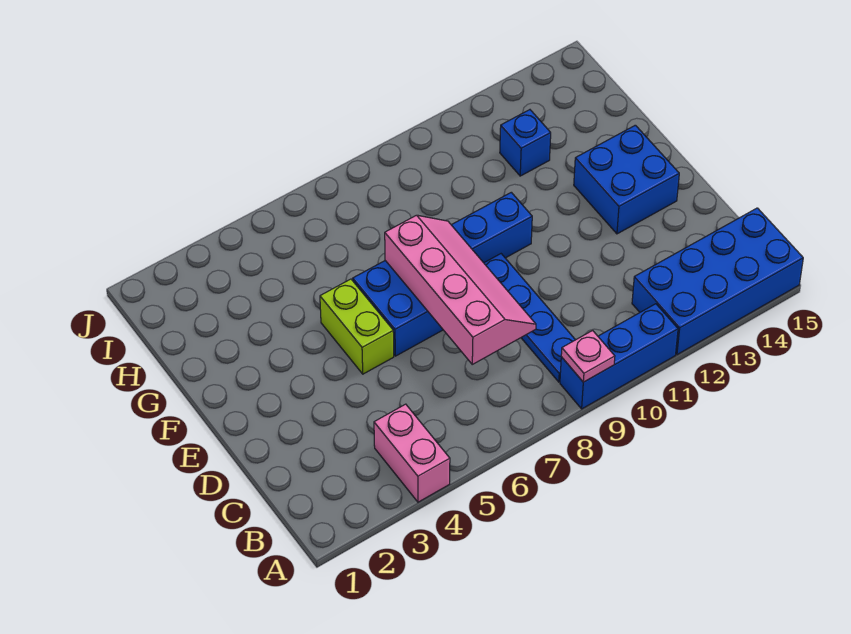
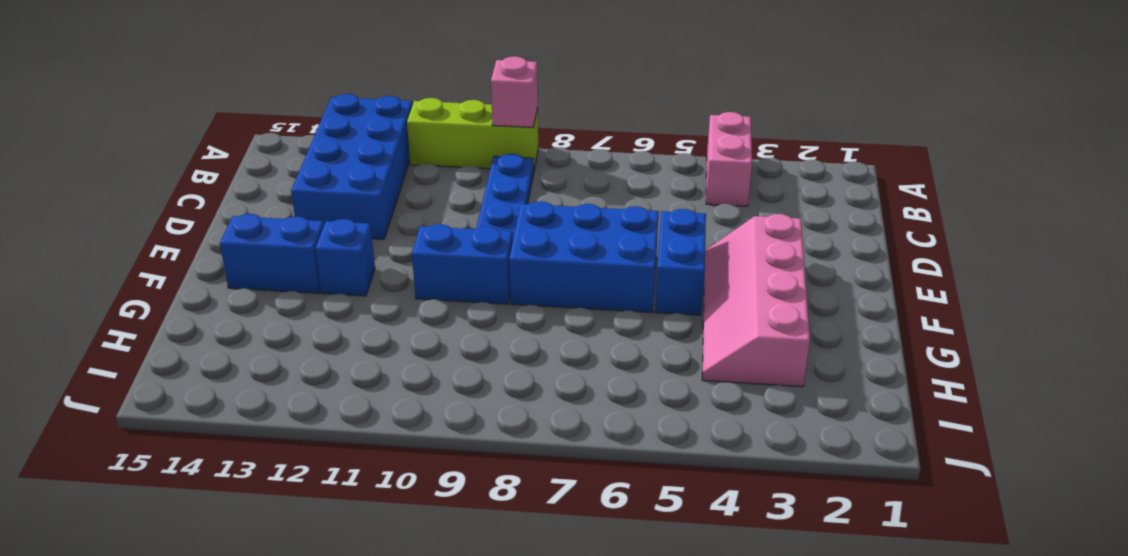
blue 1x3 brick [560,304,678,409] -> lime 1x3 brick [407,98,538,169]
pink 1x1 plate [561,330,615,382] -> pink 1x1 brick [491,56,538,128]
blue 2x4 brick [632,208,803,355] -> blue 2x4 brick turned to [291,94,412,239]
pink 2x4 slope [385,215,536,364] -> pink 2x4 slope moved to [702,214,810,387]
lime 1x2 brick [320,279,394,374] -> blue 1x2 brick [655,209,706,315]
blue 2x2 brick [574,125,679,234] -> blue 1x2 brick [220,214,324,293]
blue 1x1 brick [500,110,551,176] -> blue 1x1 brick moved to [315,219,375,296]

